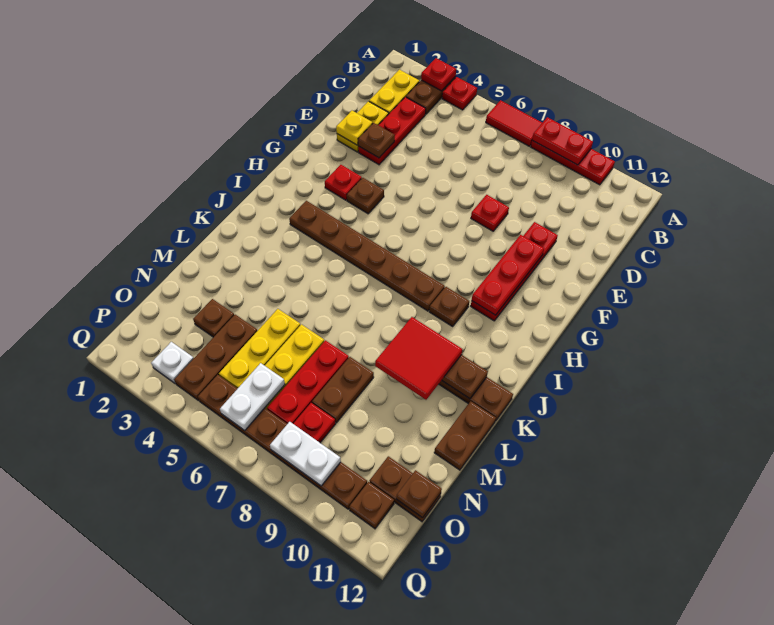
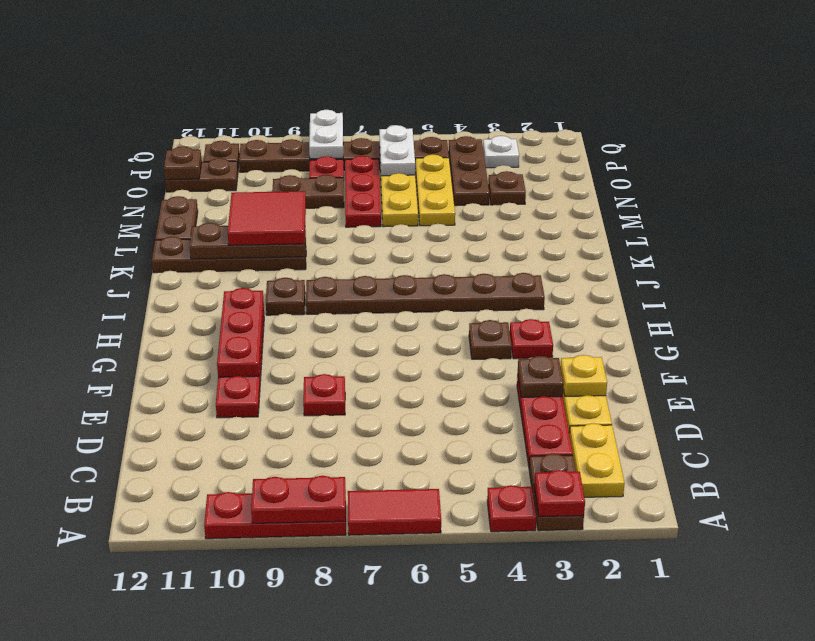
brown 1x2 plate [312,357,374,423] -> brown 1x2 plate turned to [272,175,344,208]
white 1x2 plate [270,422,341,486] -> white 1x2 plate turned to [309,110,343,159]

